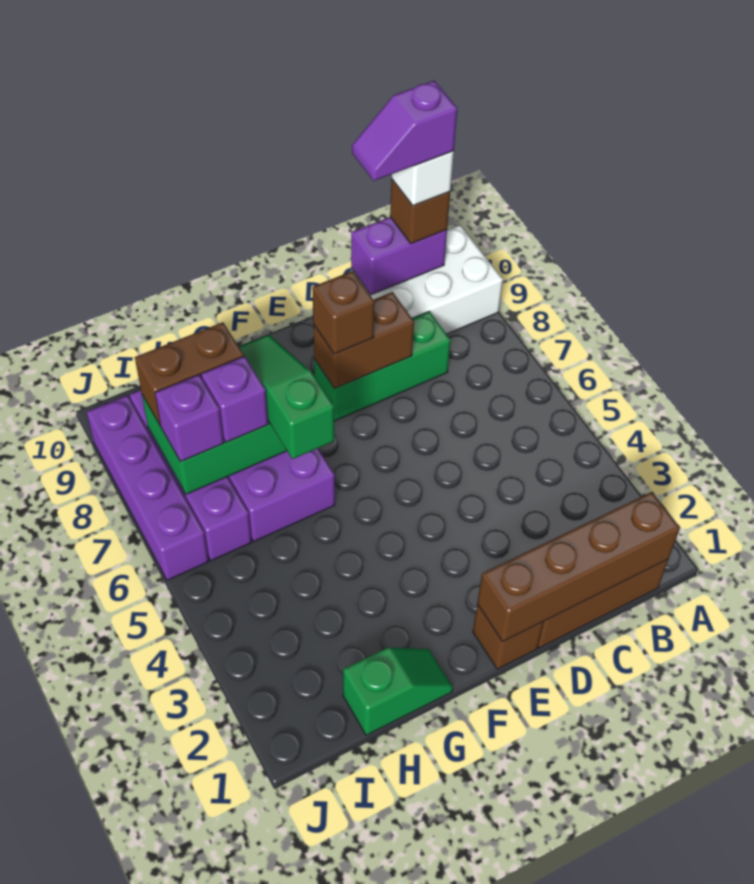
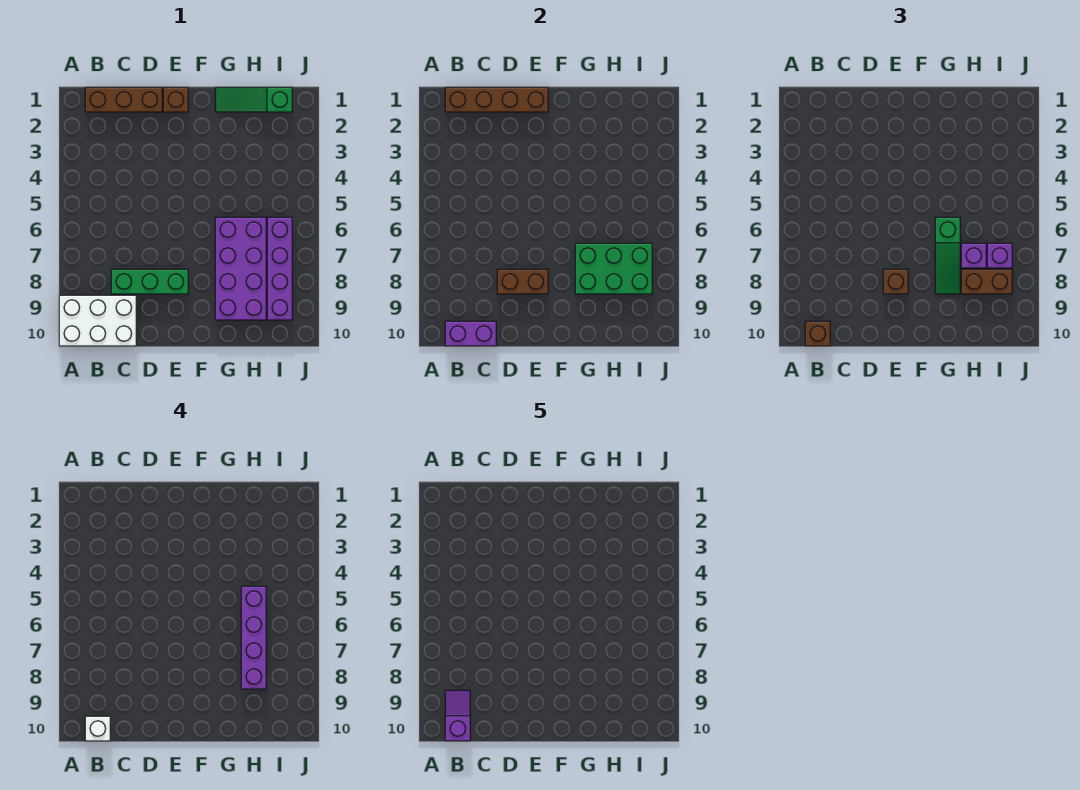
purple 1x2 slope [352,81,457,181] -> purple 1x2 slope turned to [445,690,470,741]
green 1x2 slope [343,647,453,735] -> green 1x3 slope [215,87,292,112]
purple 1x4 brick [87,396,209,580] -> purple 1x4 brick moved to [241,586,266,689]

